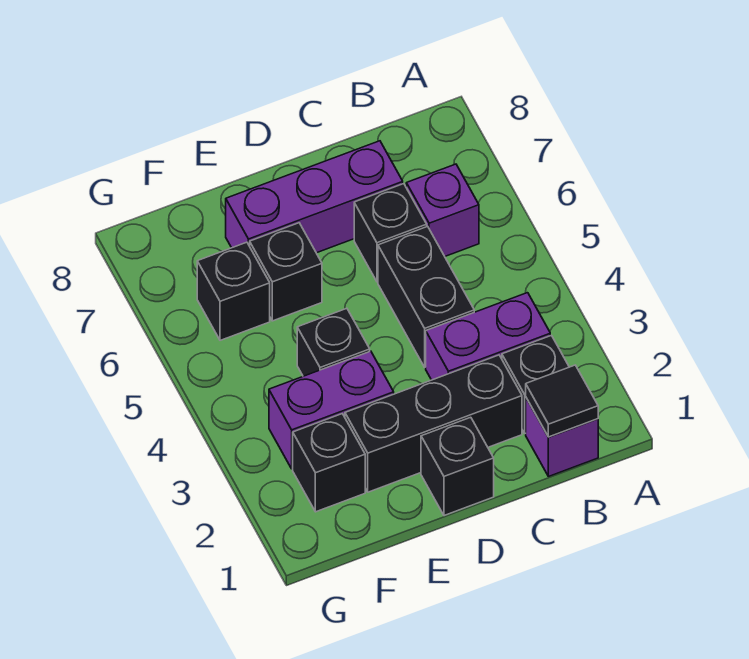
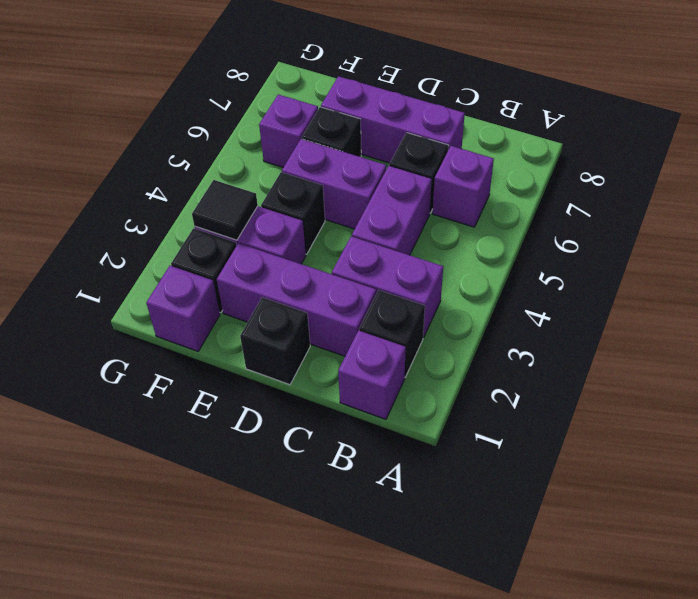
black 1x1 tile [526,365,598,437] -> black 1x1 tile moved to [192,180,258,240]
black 1x3 brick [345,355,522,492] -> purple 1x3 brick [217,243,376,356]
black 1x2 brick [378,226,474,367] -> purple 1x2 brick [352,166,432,255]
none -> purple 1x2 brick [282,139,386,229]
none -> purple 1x1 brick [146,266,220,351]
black 1x1 brick [197,242,270,340] -> purple 1x1 brick [259,95,318,167]

